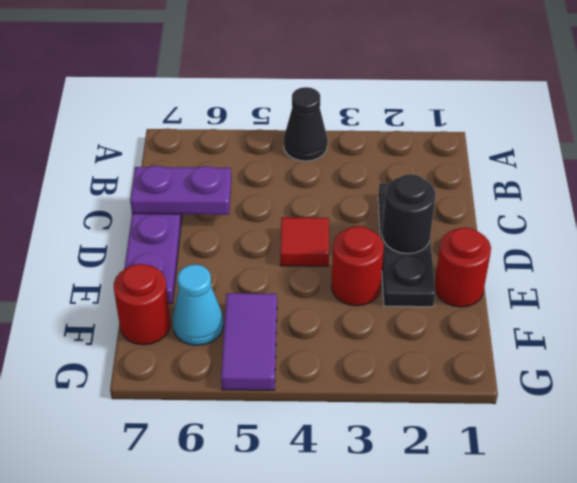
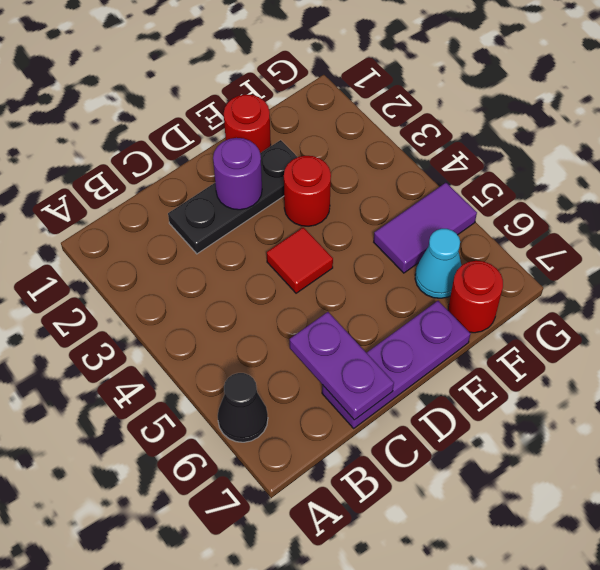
black 1x1 cone [284,87,328,161] -> black 1x1 cone moved to [218,373,268,442]
black 1x1 round brick [382,174,436,254] -> purple 1x1 round brick [213,138,262,210]

